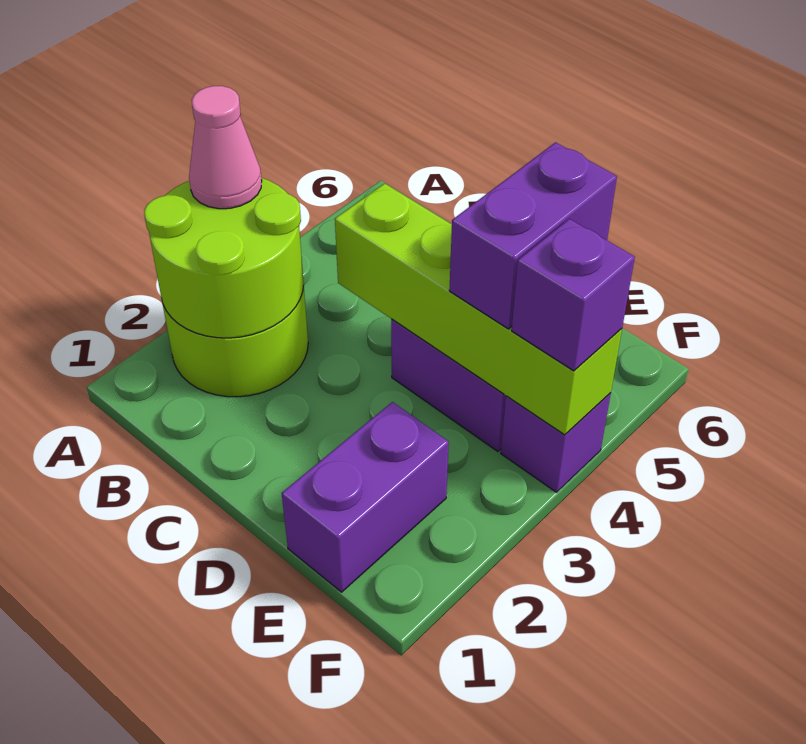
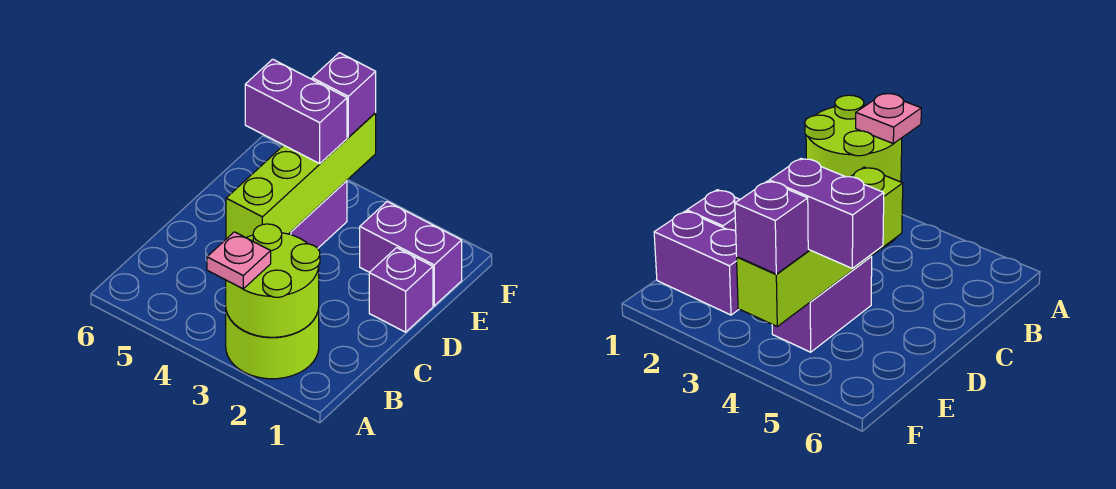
pink 1x1 cone [189,86,262,209] -> pink 1x1 plate [207,232,271,289]
purple 1x1 brick [501,393,611,492] -> purple 1x1 brick moved to [369,248,433,332]

